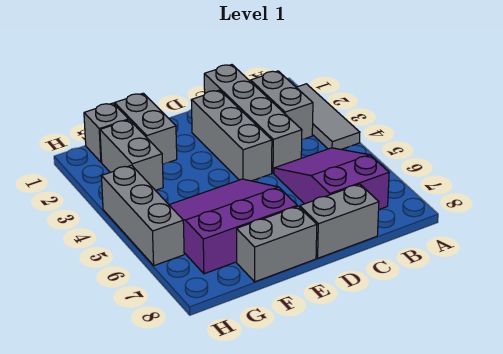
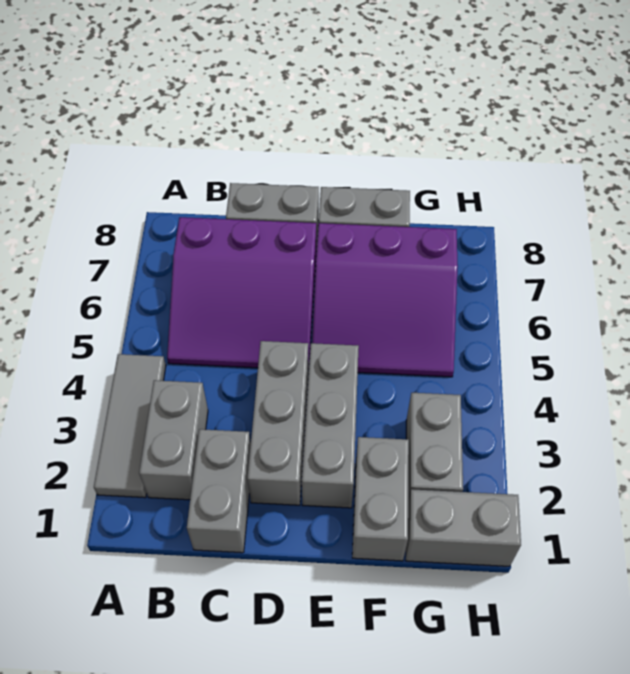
purple 2x3 slope [274,148,389,210] -> purple 3x3 slope [167,217,316,368]
grey 1x4 brick [204,65,302,173] -> grey 1x2 brick [187,429,251,553]
grey 1x1 brick [84,103,129,162] -> grey 1x2 brick [406,489,521,566]
grey 1x3 brick [101,165,184,266] -> grey 1x3 brick moved to [302,343,359,508]

